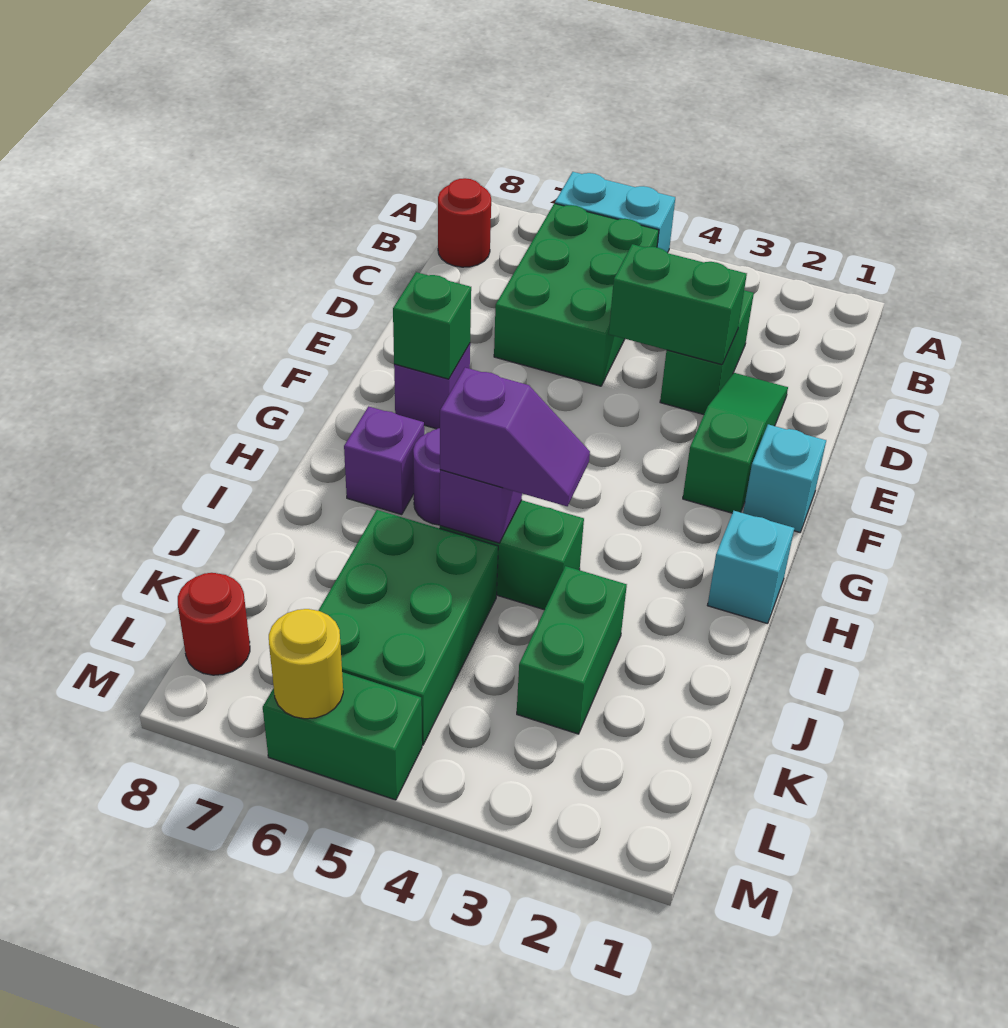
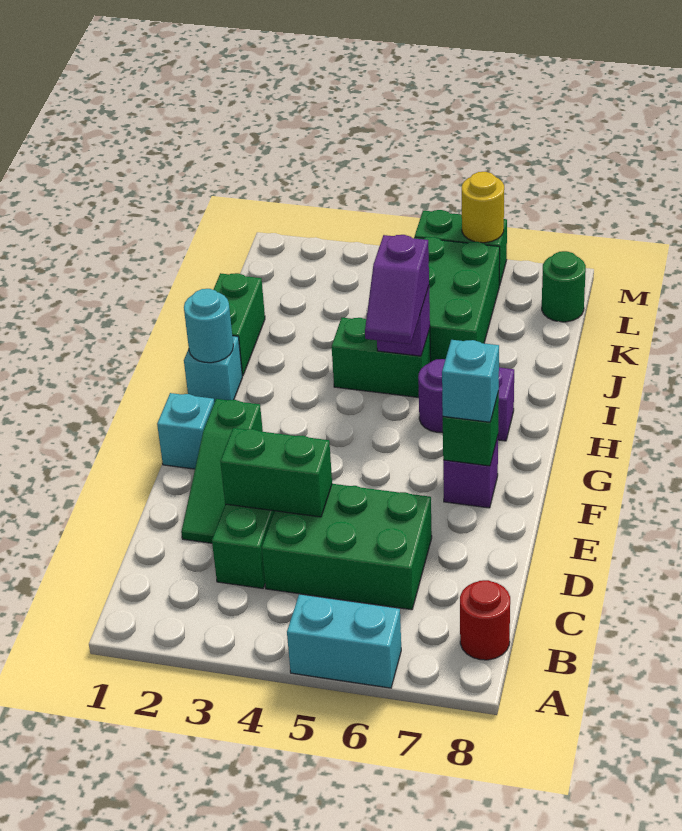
green 2x3 brick [494,203,659,386] -> green 2x3 brick turned to [262,484,432,610]
none -> cyan 1x1 brick [442,340,499,422]
none -> cyan 1x1 round brick [184,289,233,363]
purple 1x2 slope [440,368,590,506] -> purple 1x2 slope turned to [365,235,429,344]
green 1x2 brick [517,566,627,734] -> green 1x2 brick moved to [213,273,265,376]
red 1x1 round brick [178,573,250,675] -> green 1x1 round brick [542,251,586,322]

